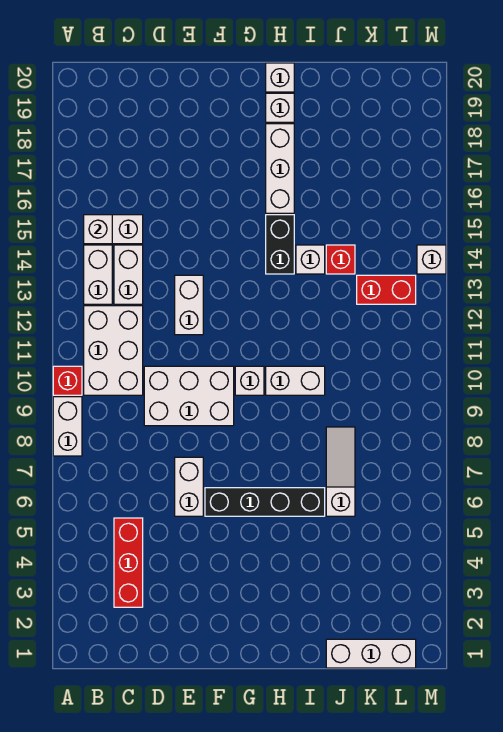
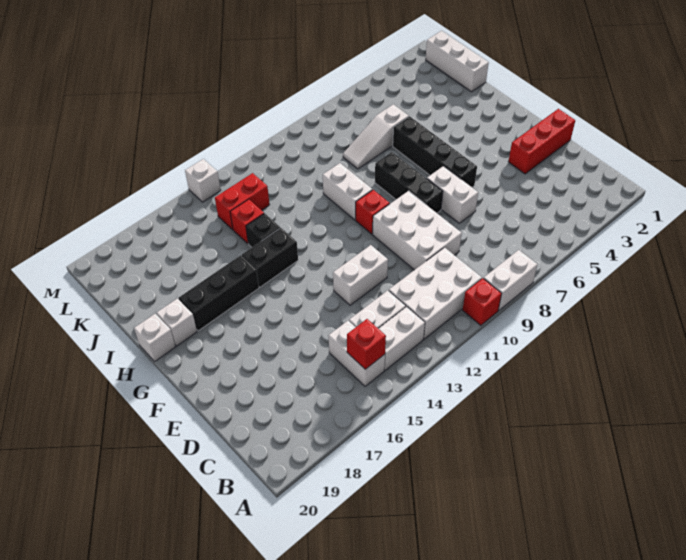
white 1x1 brick [84,215,112,244] -> red 1x1 brick [347,319,386,369]
red 1x3 brick [114,518,143,607] -> red 1x3 brick moved to [508,109,575,174]
white 1x2 brick [175,457,203,516] -> white 1x2 brick turned to [427,166,478,223]
none -> black 1x3 brick [375,152,443,213]
white 1x1 brick [235,366,264,395] -> red 1x1 brick [356,190,390,234]
white 1x3 brick [266,124,294,213] -> black 1x3 brick [179,255,259,331]
white 1x1 brick [296,245,325,274] -> black 1x1 brick [246,213,280,247]
red 1x2 brick [357,275,416,304] -> red 1x2 brick turned to [215,173,270,230]

